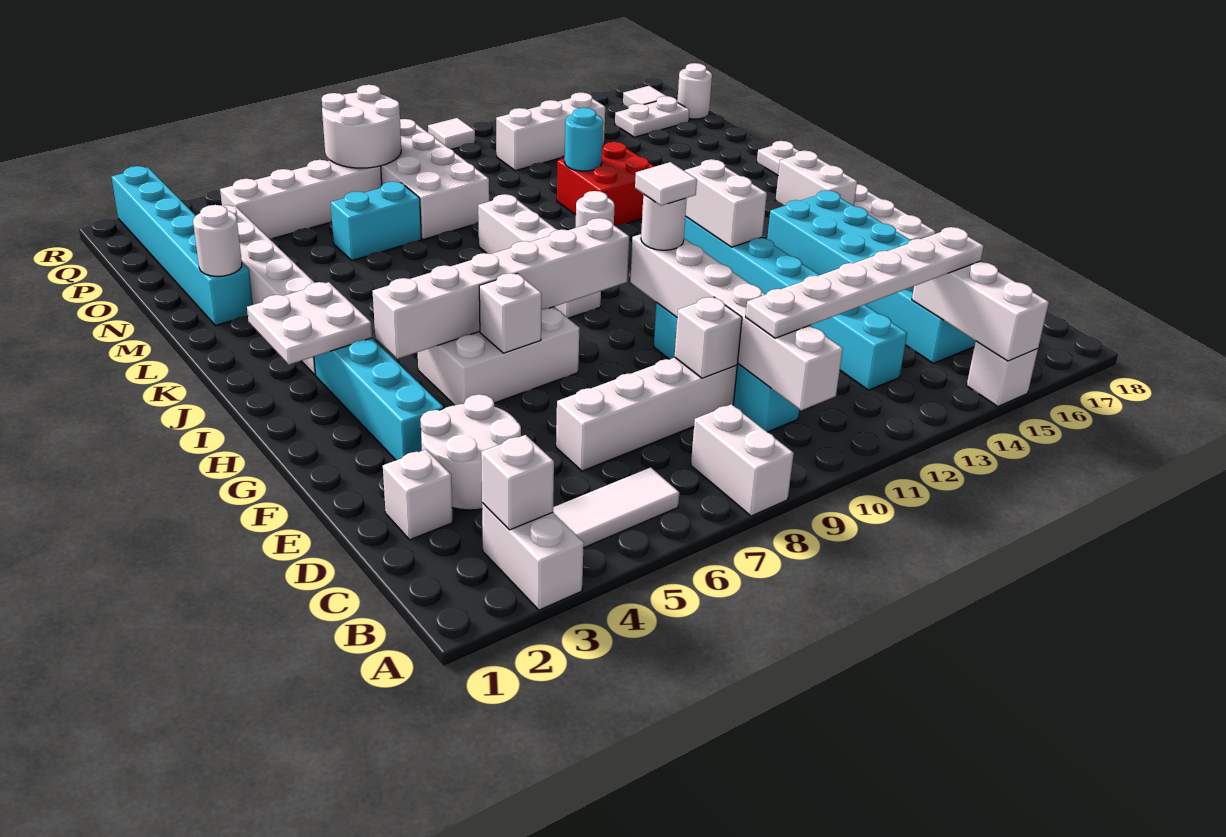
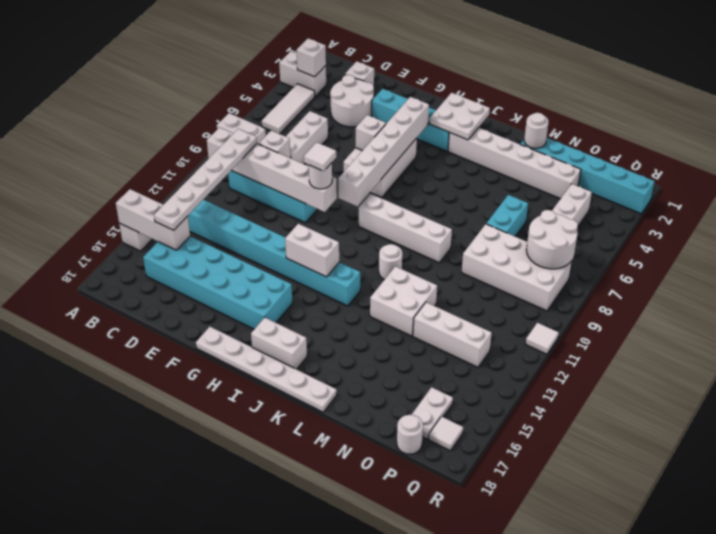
red 2x2 brick [557,142,654,226] -> white 2x2 brick [370,266,437,336]
cyan 1x1 round brick [565,108,603,171] -> none
white 1x3 brick [496,93,605,171] -> white 1x3 brick turned to [413,302,492,367]

